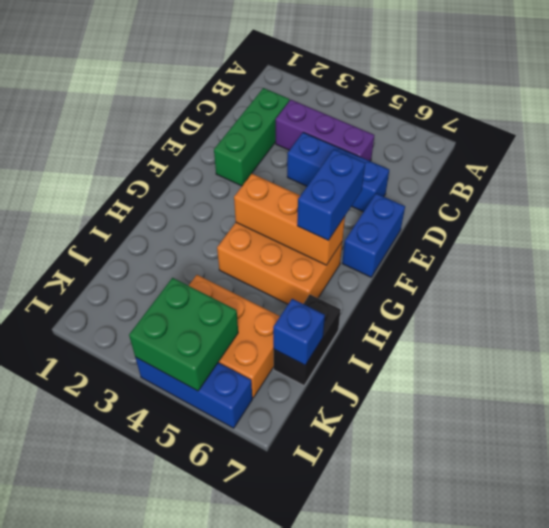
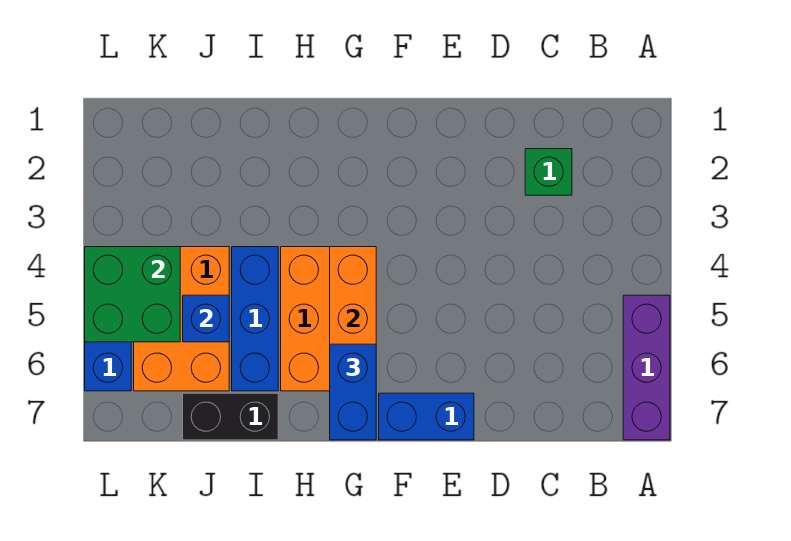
green 1x3 brick [214,88,289,186] -> green 1x1 brick [525,149,572,195]
purple 1x3 brick [276,100,374,161] -> purple 1x3 brick moved to [623,295,670,440]
blue 1x3 brick [287,132,389,212] -> blue 1x3 brick moved to [232,247,278,391]
blue 1x2 brick [297,149,365,240] -> blue 1x2 brick turned to [330,344,376,440]
blue 1x1 brick [273,299,325,365] -> blue 1x1 brick moved to [183,295,229,342]

